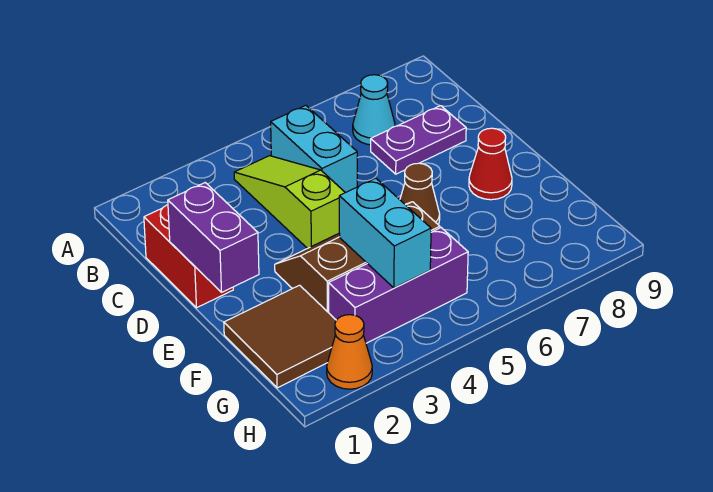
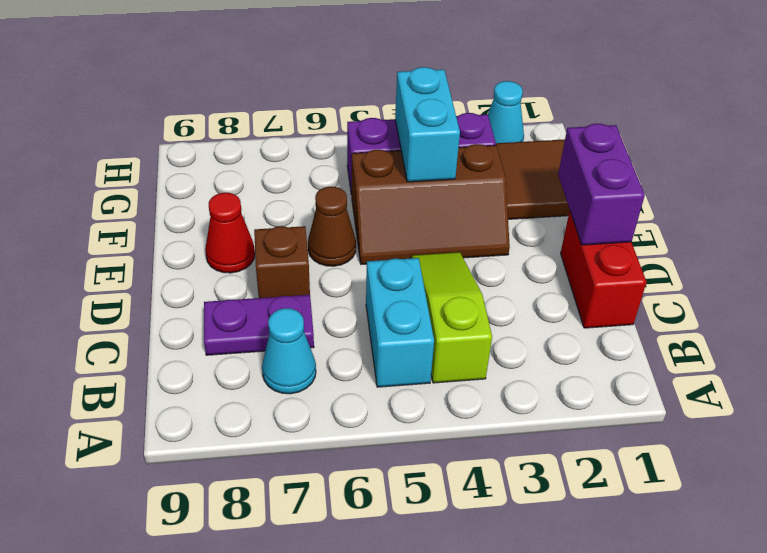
lime 1x3 slope [234,156,345,249] -> lime 1x3 slope turned to [412,252,492,383]
none -> brown 1x1 brick [254,226,310,298]
orange 1x1 cone [327,315,372,389] -> cyan 1x1 cone [488,81,524,143]

